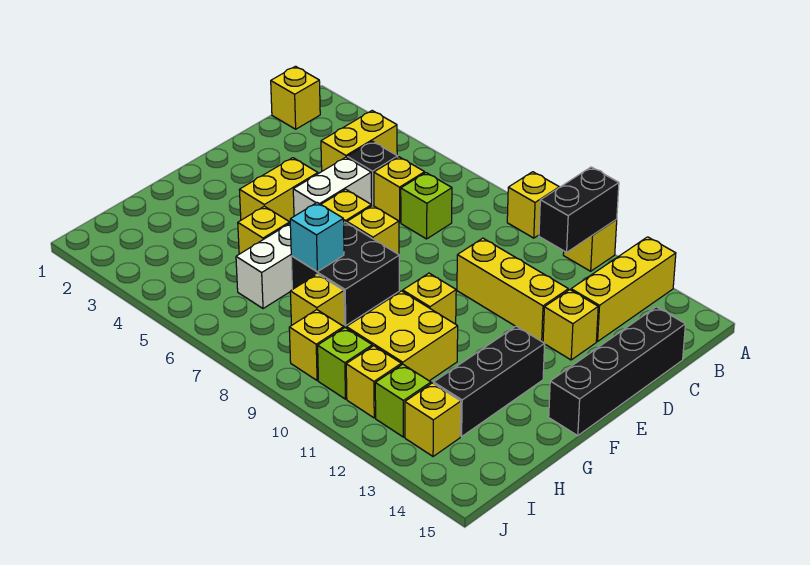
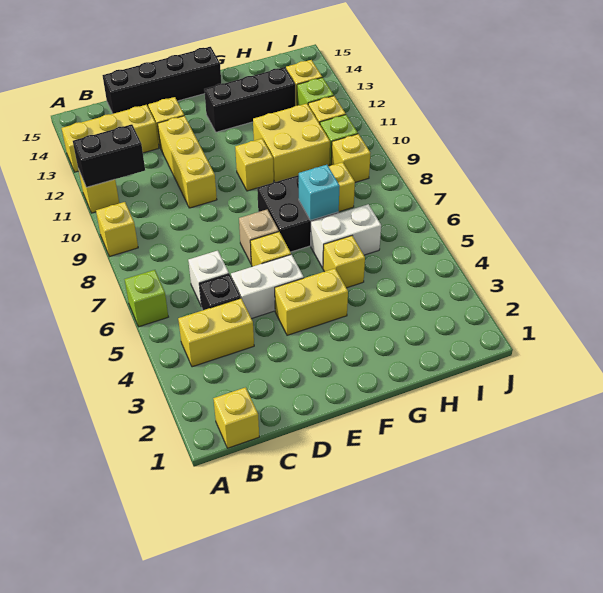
yellow 1x1 brick [374,157,425,223] -> white 1x1 brick [188,251,229,307]
lime 1x1 brick [401,173,452,239] -> lime 1x1 brick moved to [124,270,168,327]
yellow 1x1 brick [347,206,399,254] -> tan 1x1 brick [239,210,279,264]

